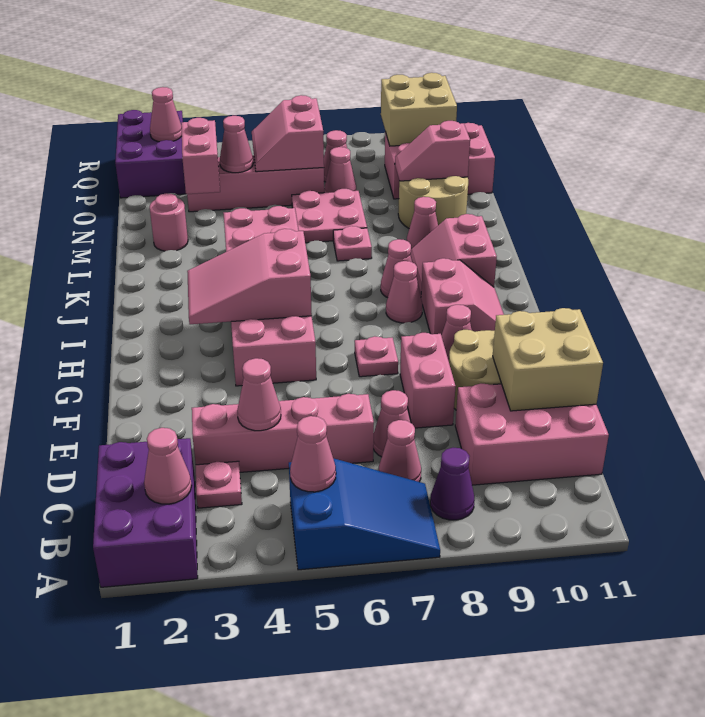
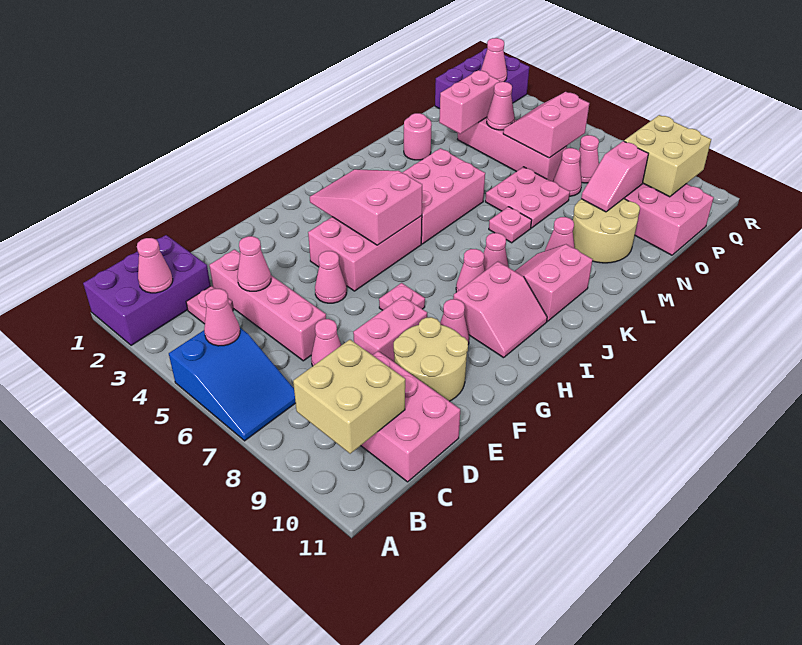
purple 1x1 cone [430,448,475,520] -> none
pink 1x1 cone [379,420,421,482] -> pink 1x1 cone moved to [315,251,347,303]
tan 2x2 brick [493,308,603,411] -> tan 2x2 brick moved to [293,340,405,454]
pink 1x2 slope [395,121,470,181] -> pink 1x2 slope turned to [581,141,648,212]

